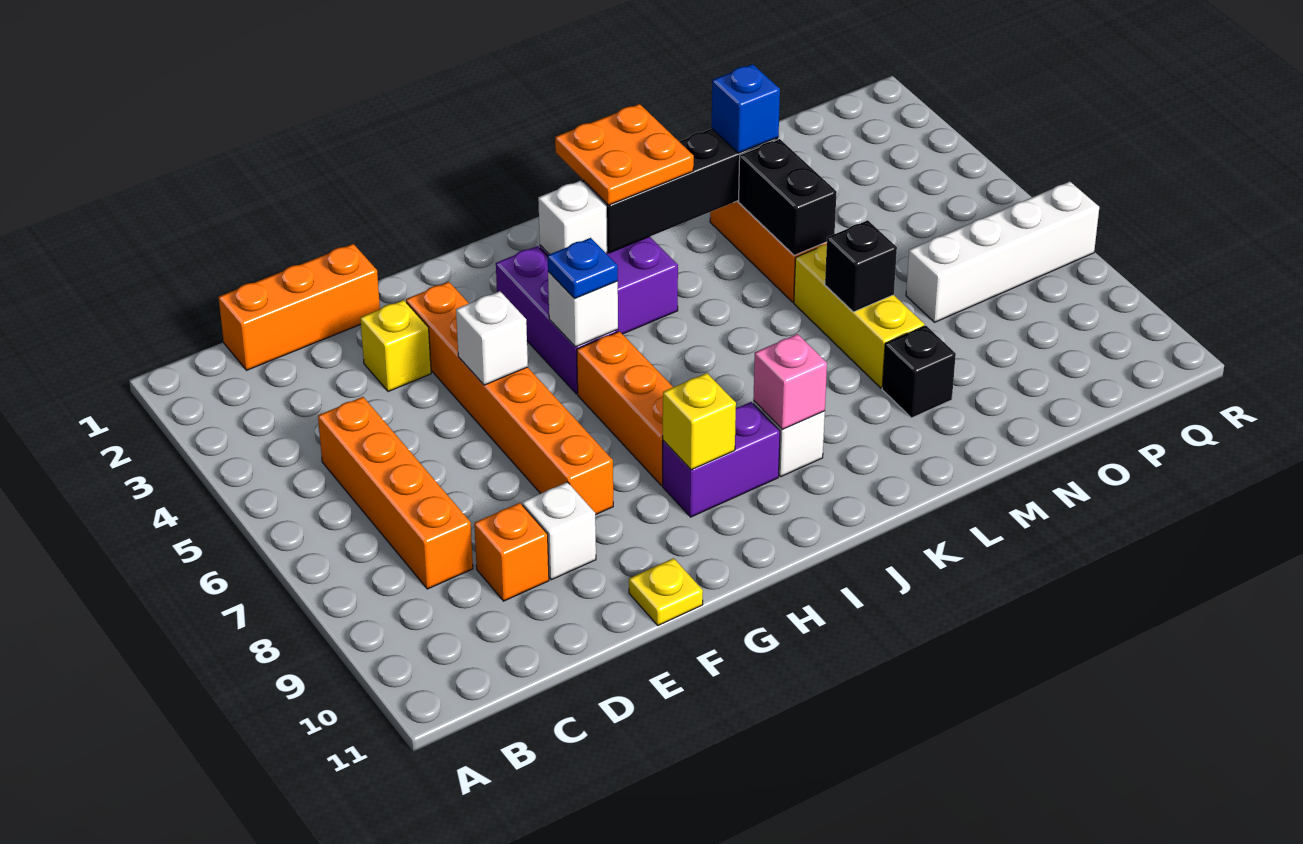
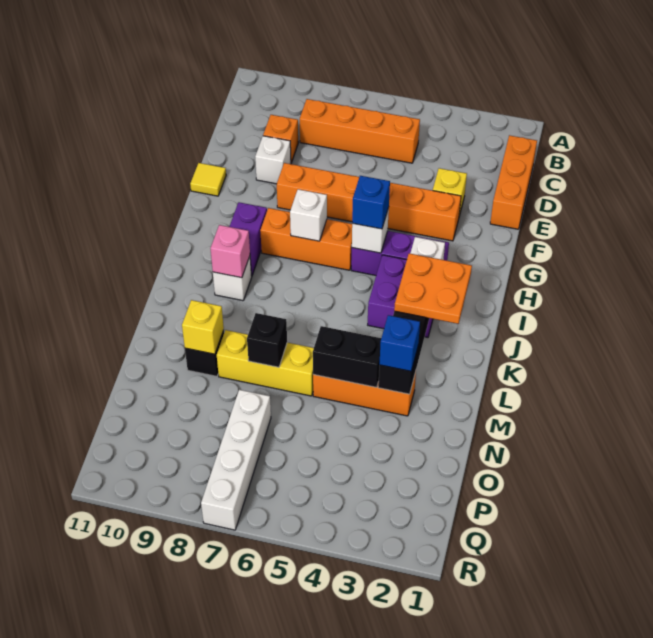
white 1x1 brick [456,291,528,385] -> white 1x1 brick moved to [290,189,327,241]
yellow 1x1 plate [629,558,703,625] -> yellow 1x1 tile [190,163,226,196]
blue 1x1 plate [548,238,618,299] -> blue 1x1 brick [352,176,390,229]
yellow 1x1 brick [663,373,736,470] -> yellow 1x1 brick moved to [182,300,224,354]

